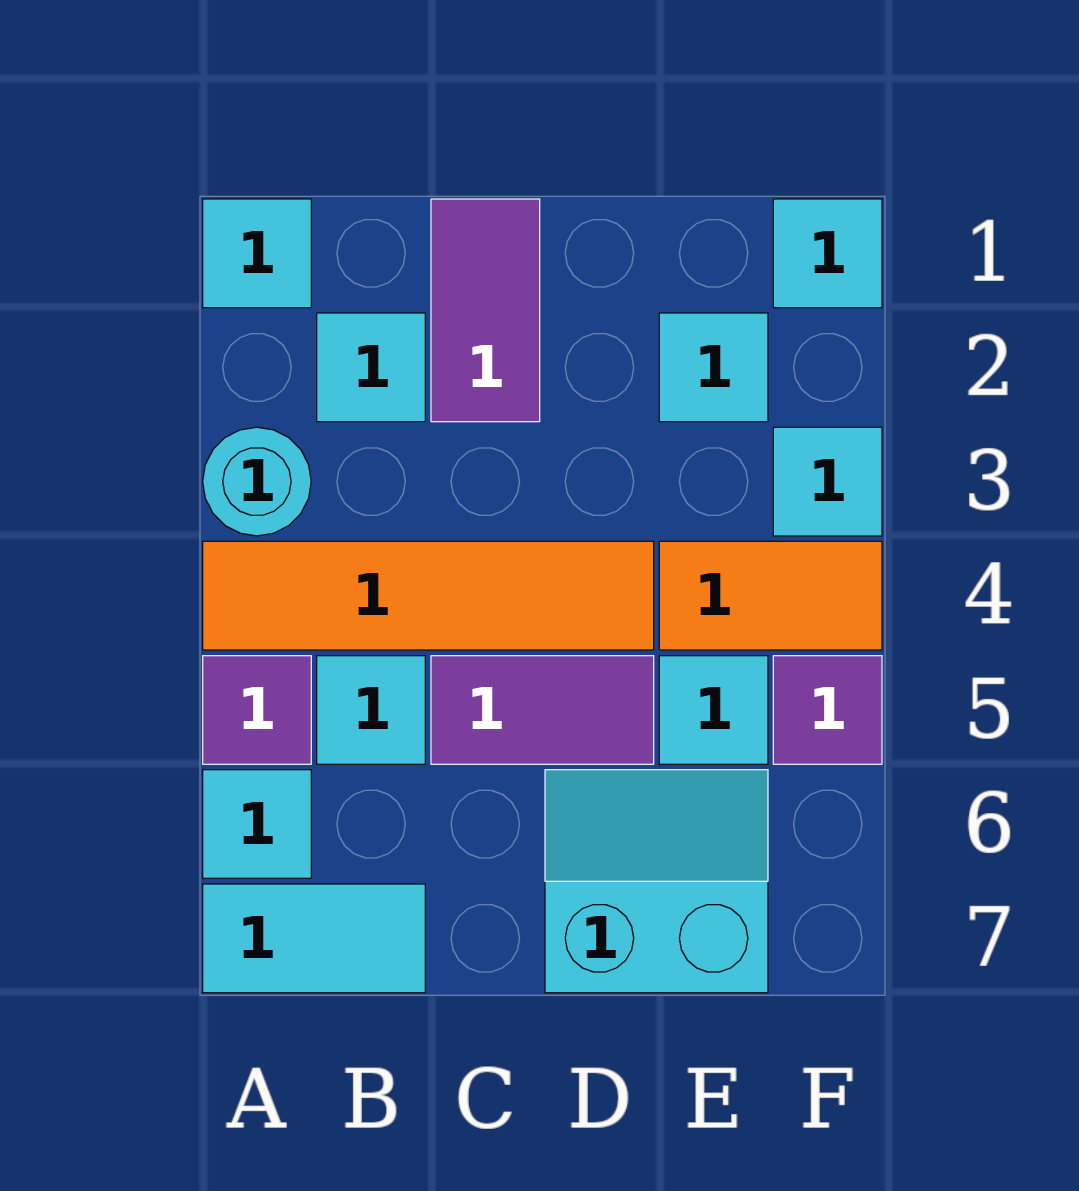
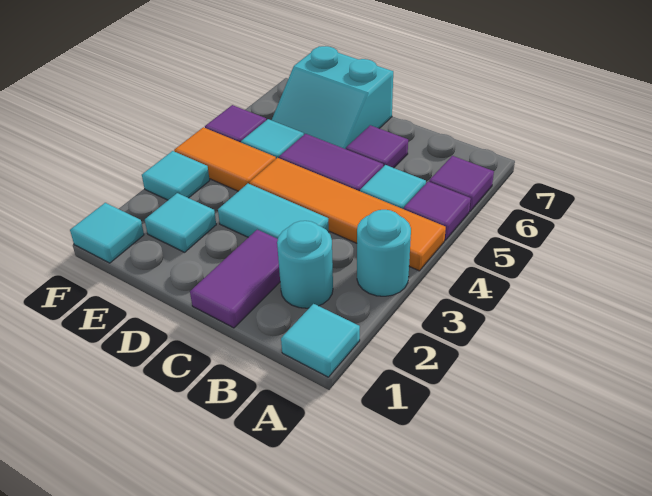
cyan 1x1 tile [203,770,311,878] -> purple 1x1 tile [429,156,494,211]
cyan 1x2 tile [203,884,425,993] -> cyan 1x2 tile moved to [218,184,329,239]
cyan 1x1 tile [317,313,425,422] -> cyan 1x1 round brick [277,221,333,308]
none -> purple 1x1 tile [346,125,408,168]

